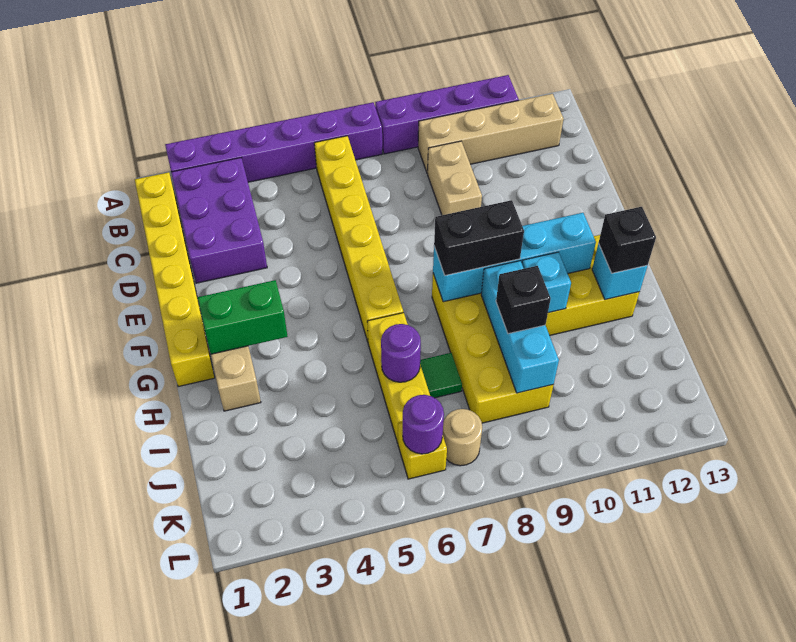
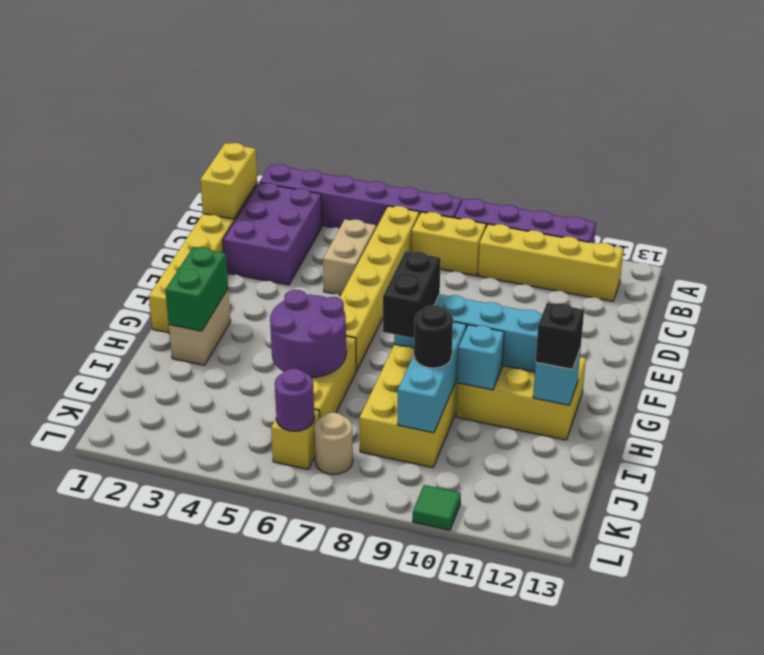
none -> yellow 1x2 brick [200,143,257,219]
none -> yellow 1x2 brick [411,212,486,276]
tan 1x4 brick [418,94,564,173] -> yellow 1x4 brick [478,224,623,301]
tan 1x2 brick [428,141,482,215] -> tan 1x2 brick moved to [323,219,376,295]
green 1x2 brick [197,280,288,354] -> green 1x2 brick turned to [165,247,228,331]
black 1x2 brick [434,200,524,275] -> black 1x2 brick turned to [383,251,441,338]
purple 1x1 round brick [381,324,421,382] -> purple 2x2 round brick [270,290,346,378]
green 1x1 tile [420,353,462,398] -> green 1x1 tile moved to [413,485,461,530]
black 1x1 brick [496,266,551,334] -> black 1x1 round brick [414,305,453,368]

